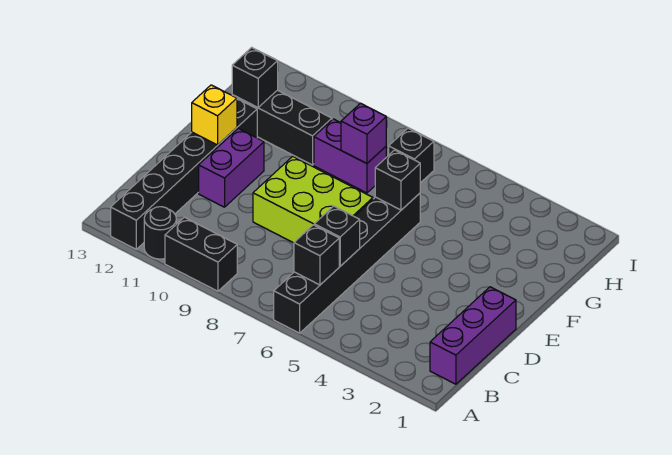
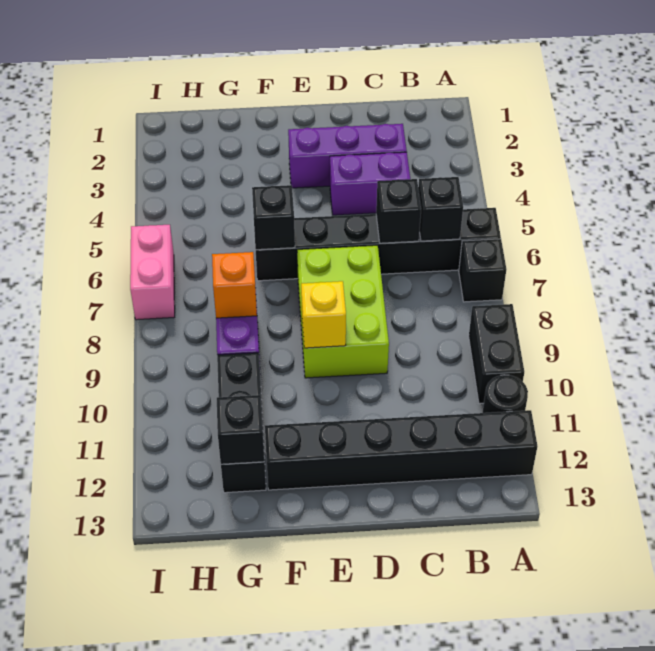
purple 1x3 brick [430,287,516,384] -> purple 1x3 brick moved to [288,124,407,188]
purple 1x2 brick [199,128,264,207] -> purple 1x2 brick moved to [330,152,410,215]
yellow 1x1 brick [192,85,237,145] -> yellow 1x1 brick moved to [301,281,346,348]
purple 1x1 brick [341,103,386,164] -> orange 1x1 brick [212,252,257,318]
black 1x1 brick [389,128,434,183] -> black 1x1 brick moved to [459,239,506,302]
none -> pink 1x2 brick [130,225,175,320]

